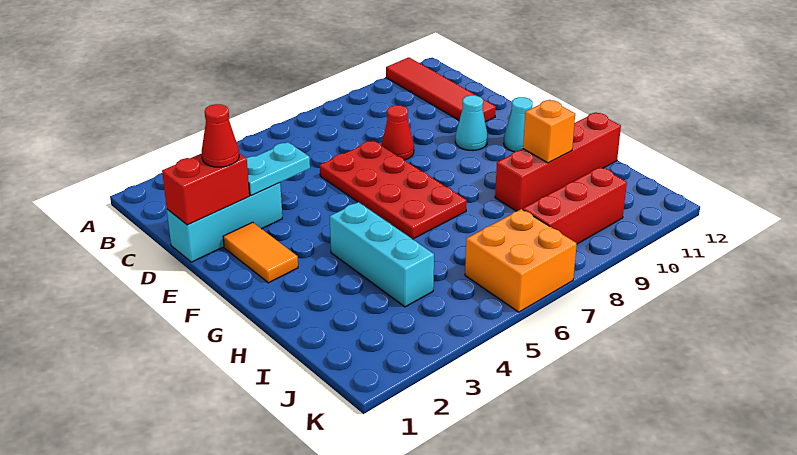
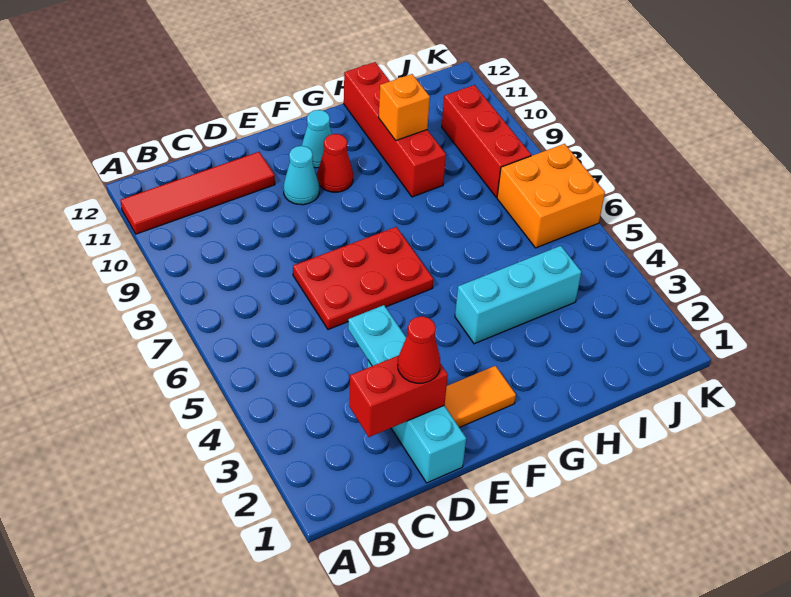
red 1x2 brick [162,153,250,225] -> red 1x2 brick turned to [349,355,448,437]
red 2x4 plate [320,141,467,239] -> red 2x3 plate [293,227,433,330]
red 1x1 cone [381,105,414,160] -> red 1x1 cone moved to [318,134,353,192]

